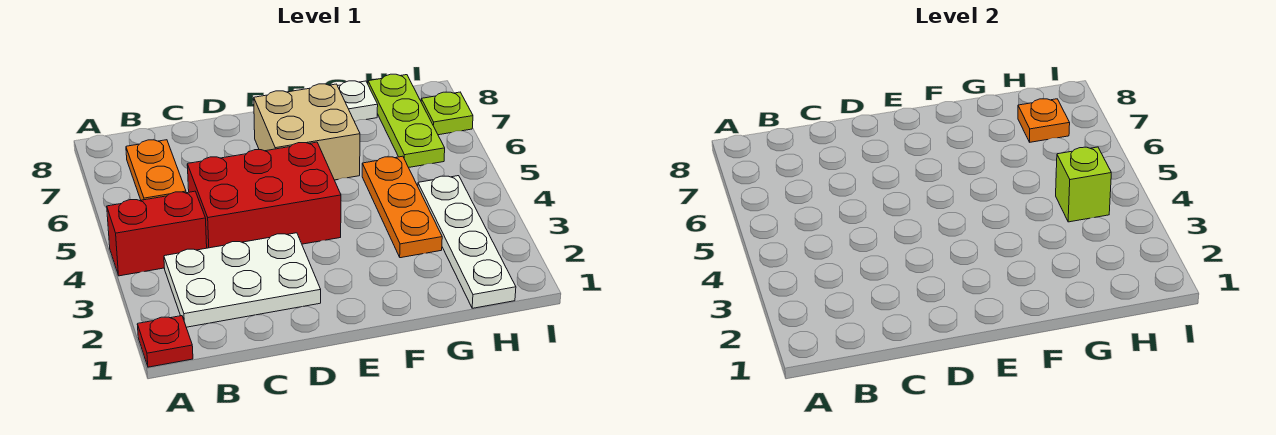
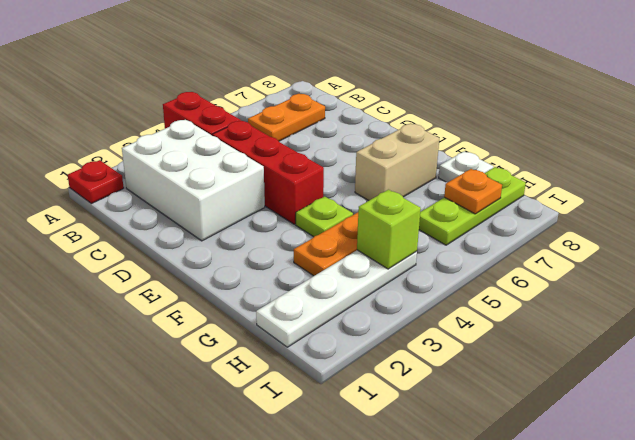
white 2x3 plate [164,233,321,327] -> white 2x3 brick [122,120,265,241]
red 2x3 brick [187,142,341,248] -> red 1x3 brick [212,121,324,224]
tan 2x2 brick [254,84,360,180] -> tan 1x2 brick [355,123,439,200]
lime 1x1 plate [421,92,473,135] -> lime 1x1 plate moved to [296,196,353,237]

